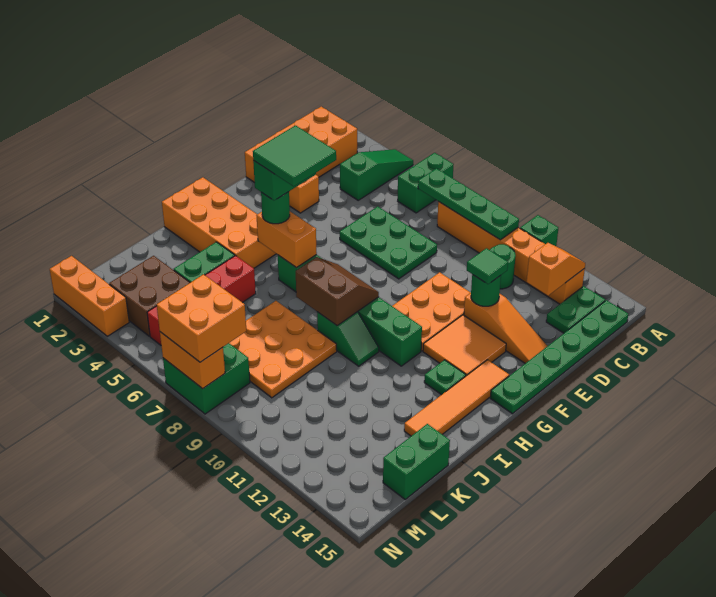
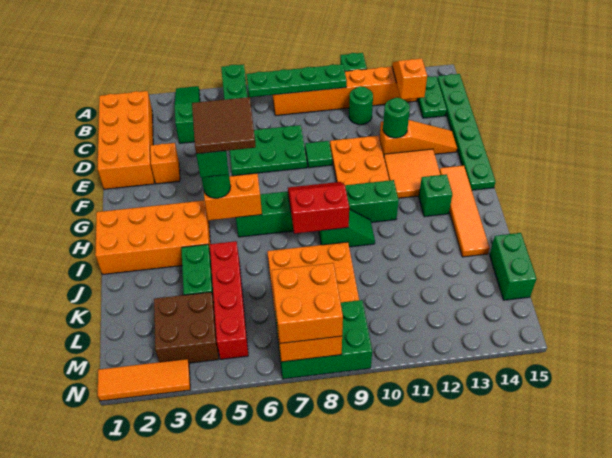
green 1x1 tile [467,248,508,284] -> green 1x1 tile moved to [305,141,332,168]
green 2x2 tile [253,126,336,186] -> brown 2x2 tile [192,97,256,154]
brown 2x2 slope [296,257,379,325] -> red 2x2 slope [288,182,349,234]
green 1x1 plate [424,360,466,395] -> green 1x1 brick [419,174,452,217]
green 2x2 brick [163,343,250,414] -> green 2x3 brick [275,300,372,379]
orange 1x3 brick [50,256,129,336] -> orange 1x3 tile [98,359,190,401]

